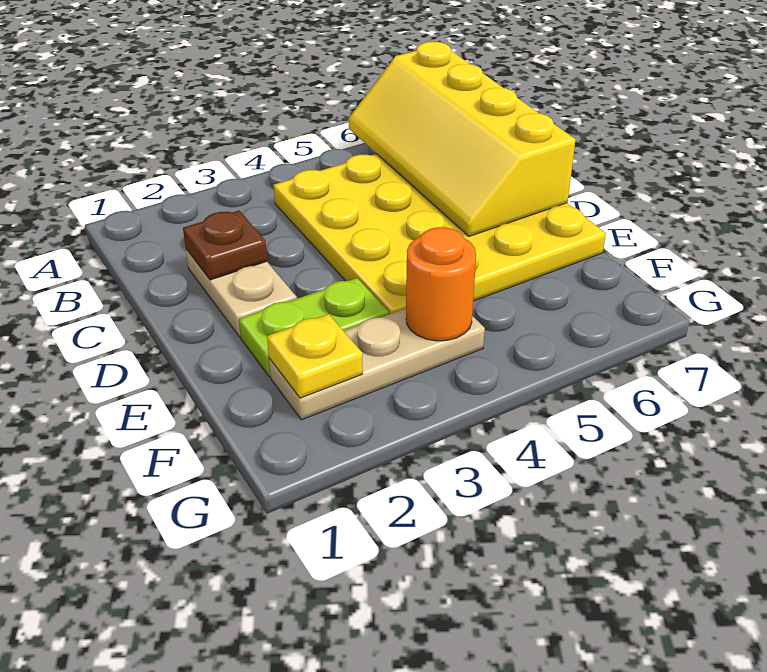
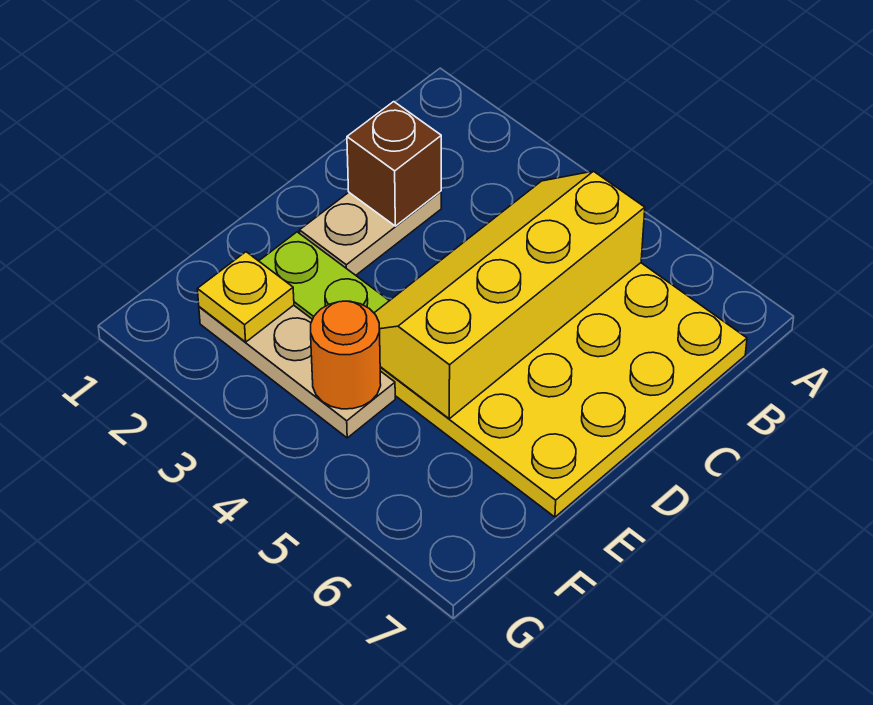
yellow 2x4 slope [349,42,576,236] -> yellow 2x4 slope moved to [374,171,645,419]
brown 1x1 plate [183,211,267,280] -> brown 1x1 brick [347,102,441,226]

